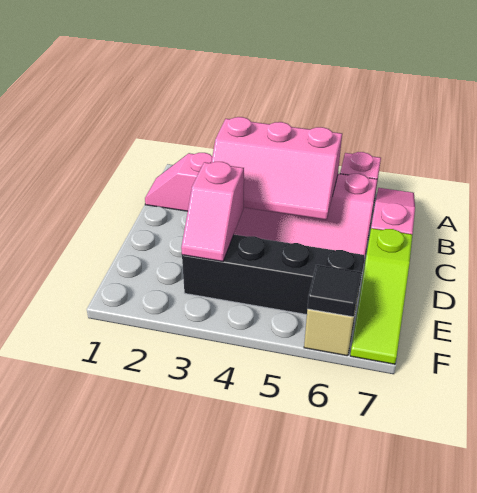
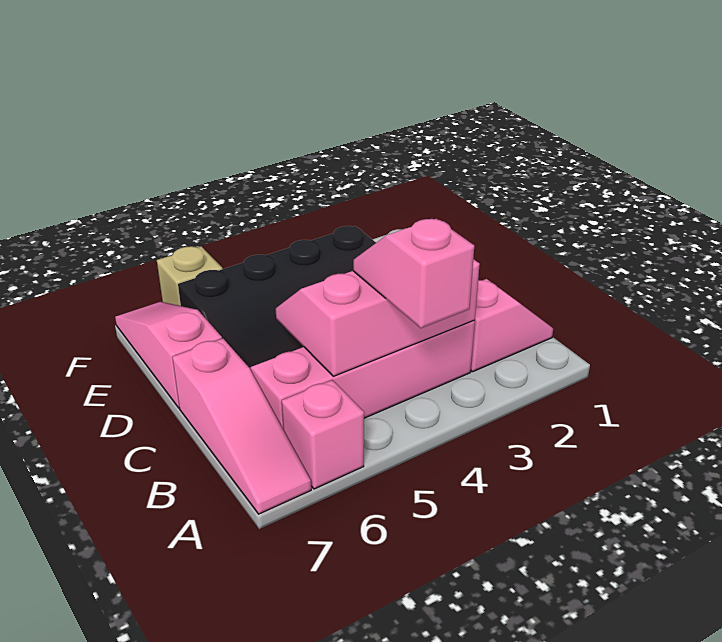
pink 1x2 slope [181,162,244,261] -> pink 1x2 slope moved to [353,219,474,328]
lime 1x3 slope [350,228,413,364] -> pink 1x3 slope [115,302,222,408]
black 1x1 tile [307,265,361,317] -> none

